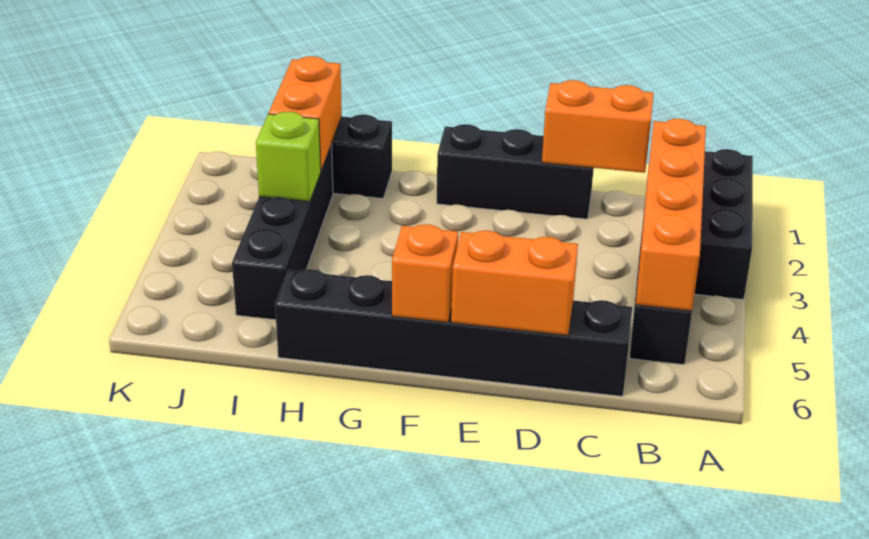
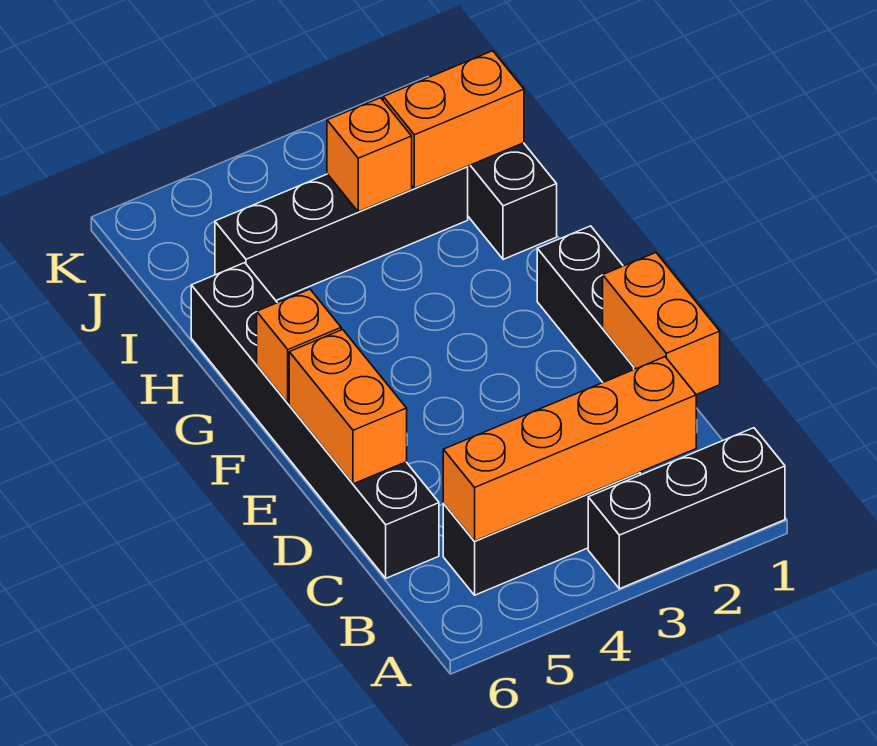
lime 1x1 brick [256,112,321,202] -> orange 1x1 brick [327,98,412,212]

